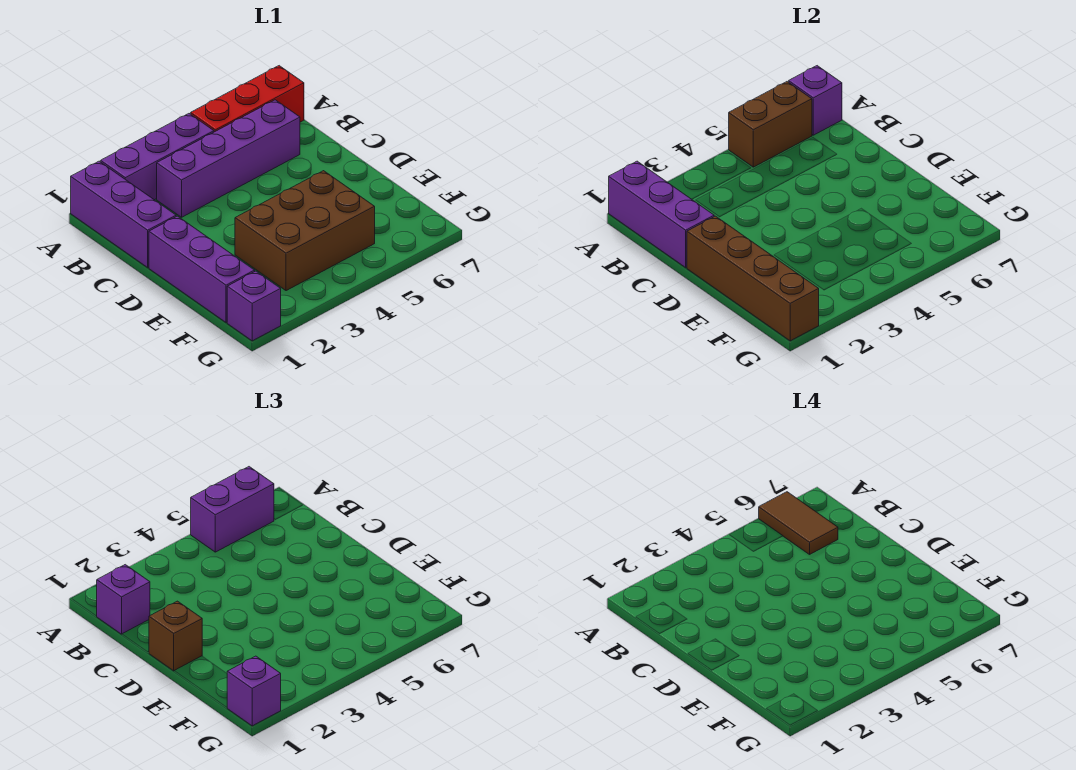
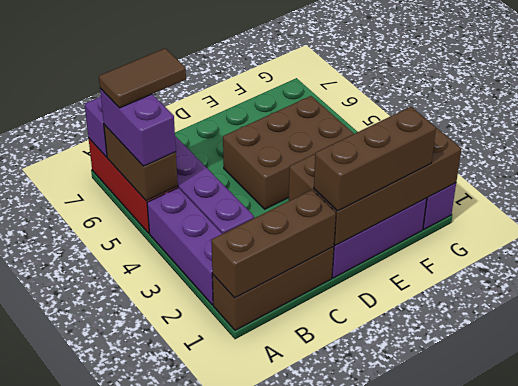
purple 1x3 brick [71,161,176,267] -> brown 1x3 brick [212,247,334,330]
purple 1x3 brick [609,161,714,267] -> brown 1x3 brick [211,190,336,298]
purple 1x1 brick [97,565,150,634] -> none
brown 1x4 brick [687,216,819,341] -> brown 2x4 brick [289,109,461,245]
brown 1x1 brick [149,601,202,671] -> brown 1x3 brick [314,107,436,211]
brown 2x3 brick [235,171,375,291] -> brown 2x3 brick turned to [223,96,354,209]
purple 1x1 brick [227,656,281,726] -> none

